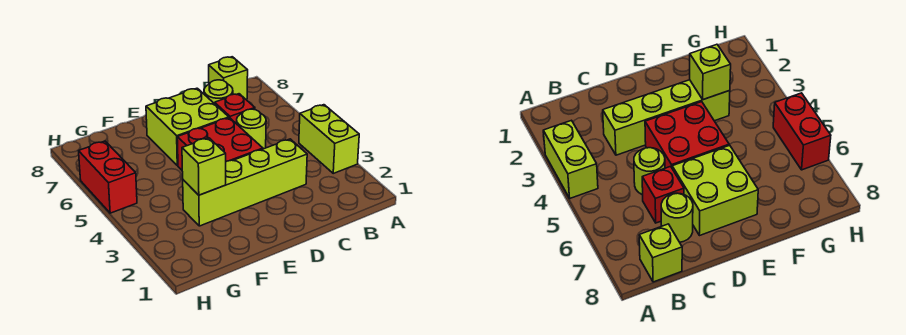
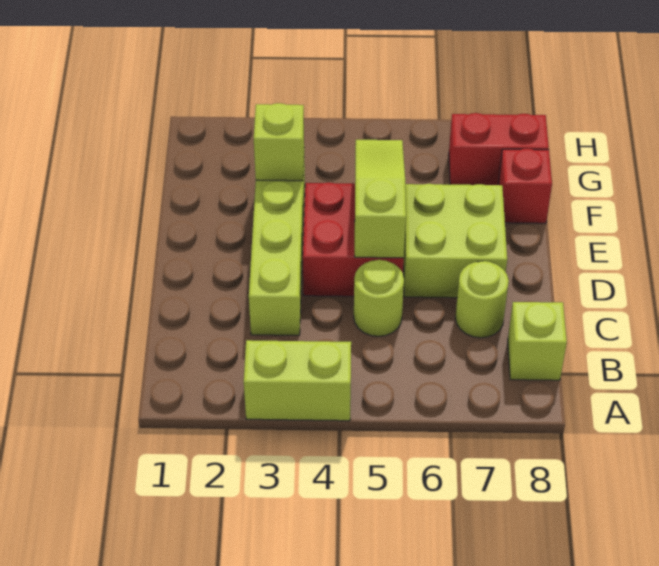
red 1x1 brick [215,94,255,124] -> red 1x1 brick moved to [498,149,552,223]
none -> lime 1x3 slope [355,140,406,258]
red 1x2 brick [79,141,137,213] -> red 1x2 brick moved to [449,113,549,185]

